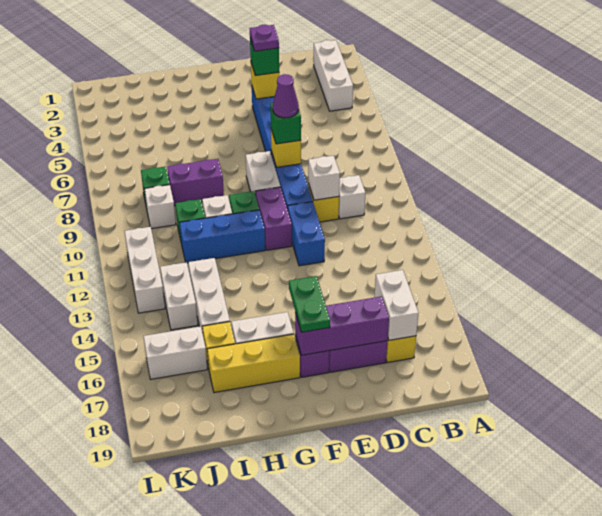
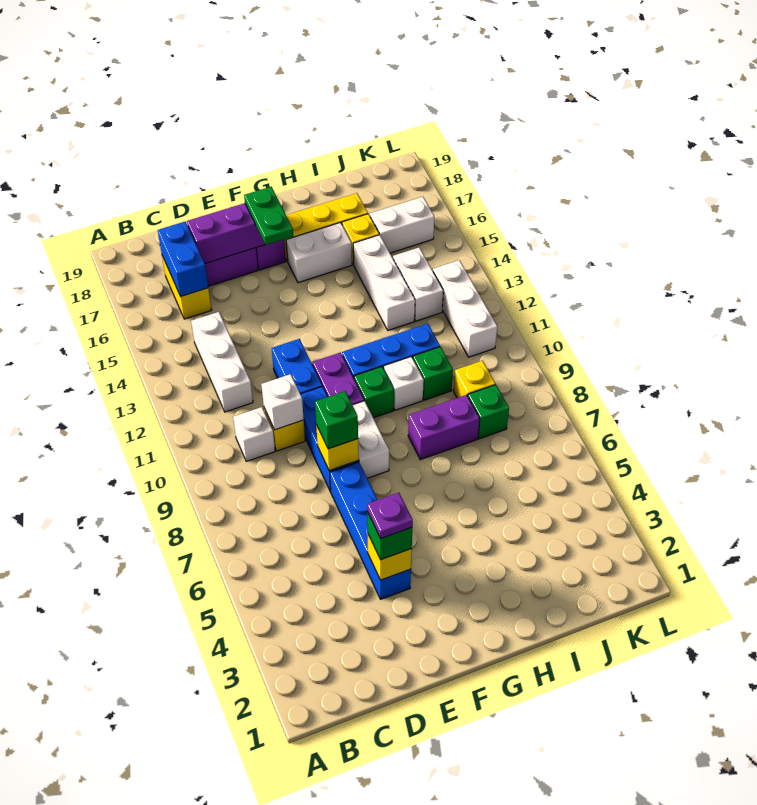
white 1x3 brick [314,40,353,111] -> white 1x3 brick moved to [191,312,253,412]
white 1x2 brick [374,270,418,340] -> blue 1x2 brick [158,222,208,297]
purple 1x1 cone [273,74,299,118] -> none
white 1x1 brick [144,185,176,229] -> yellow 1x1 brick [454,361,495,398]

